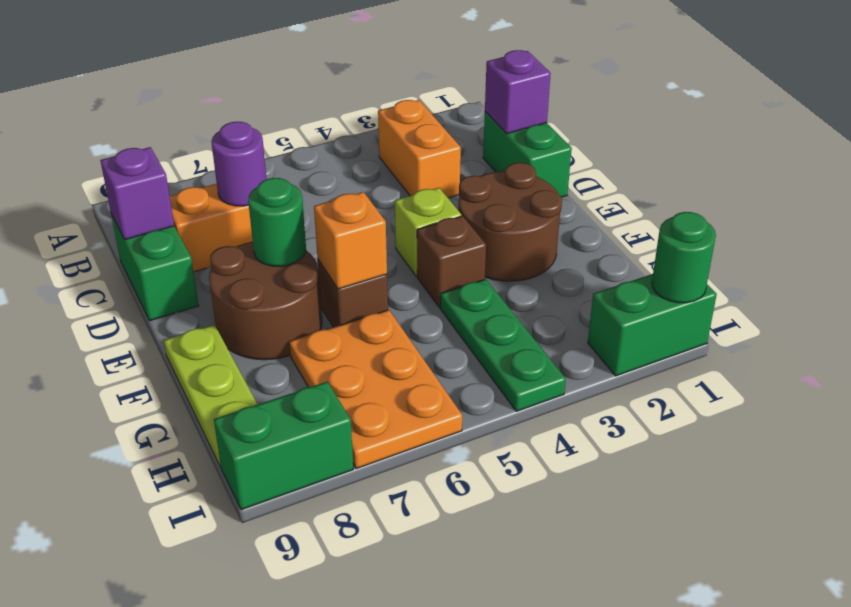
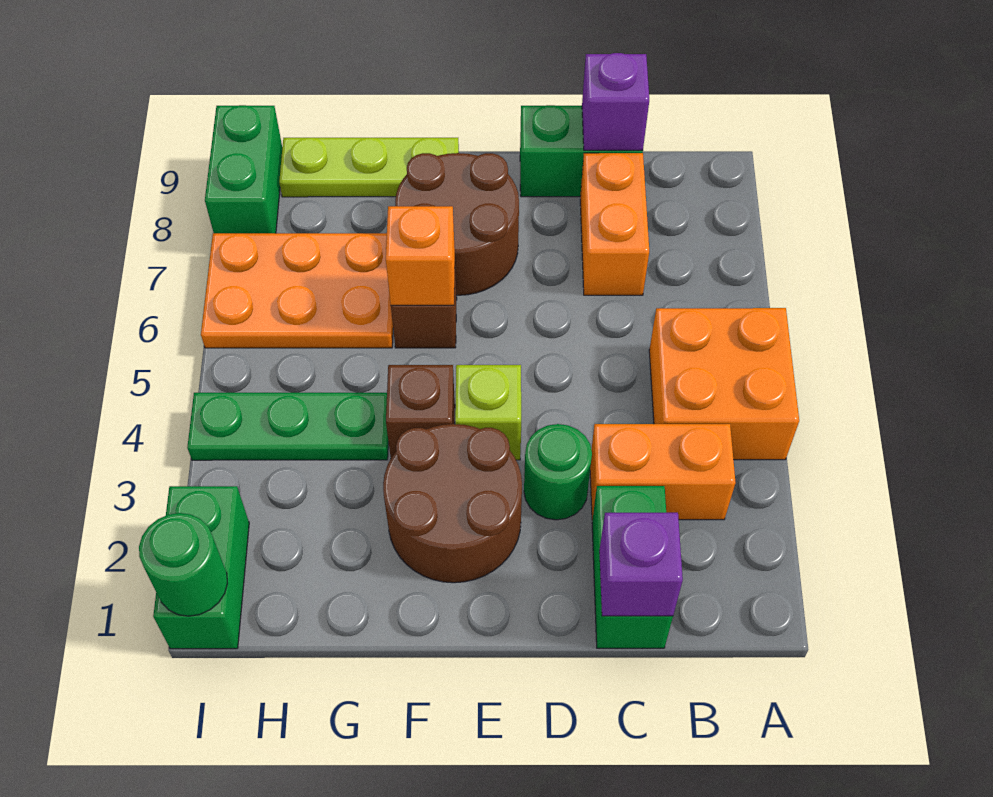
none -> orange 2x2 brick [649,308,799,460]
green 1x2 brick [483,112,572,197] -> green 1x2 brick turned to [592,486,673,648]
purple 1x1 round brick [211,122,267,206] -> none
green 1x1 round brick [248,178,306,266] -> green 1x1 round brick moved to [524,424,592,520]

